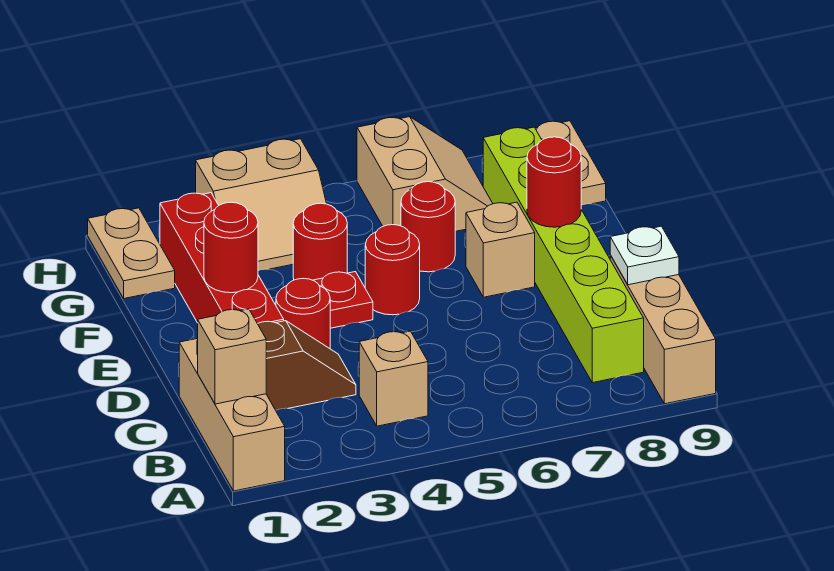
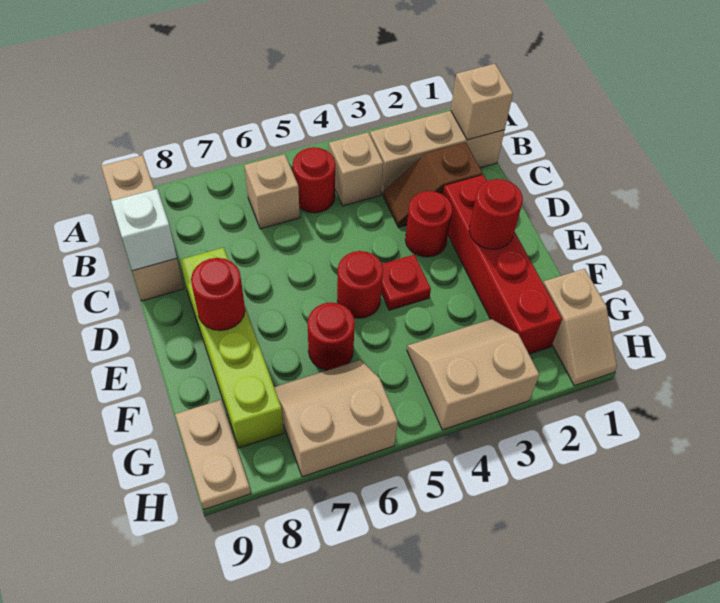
tan 1x3 brick [179,338,285,491] -> tan 1x3 brick turned to [370,111,505,195]
lime 1x6 brick [483,127,644,383] -> lime 1x4 brick [180,248,284,448]
white 1x1 plate [610,226,679,285] -> white 1x1 brick [111,189,177,271]
tan 1x1 brick [466,202,535,297] -> tan 1x1 brick moved to [244,154,300,229]
red 1x1 round brick [293,203,347,280] -> red 1x1 round brick moved to [293,147,335,213]
tan 1x2 plate [88,208,175,299] -> tan 1x2 slope [543,269,617,386]
tan 2x2 slope [357,117,493,231] -> tan 2x2 slope turned to [274,360,398,477]

